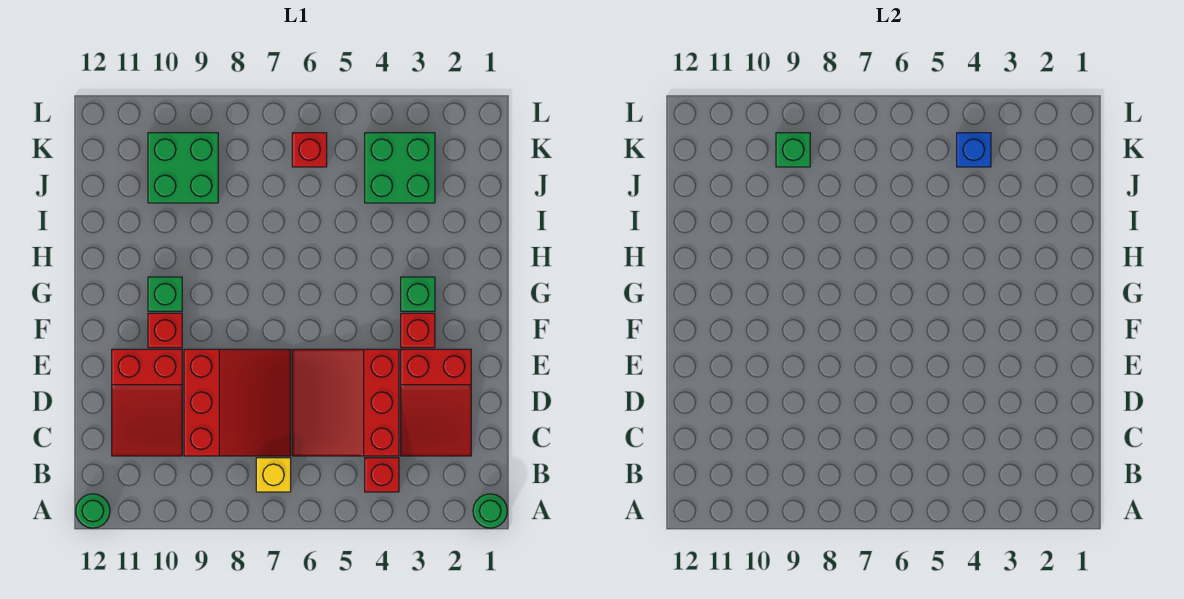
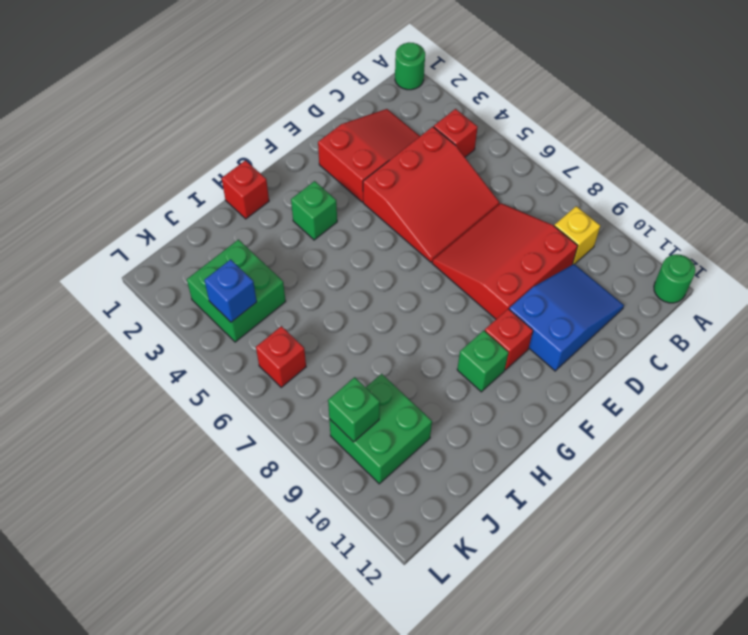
yellow 1x1 brick [256,458,291,492] -> yellow 1x1 brick moved to [554,206,600,264]
red 2x3 slope [112,349,182,456] -> blue 2x3 slope [509,264,624,371]
red 1x1 brick [401,313,435,348] -> red 1x1 brick moved to [222,160,269,219]

